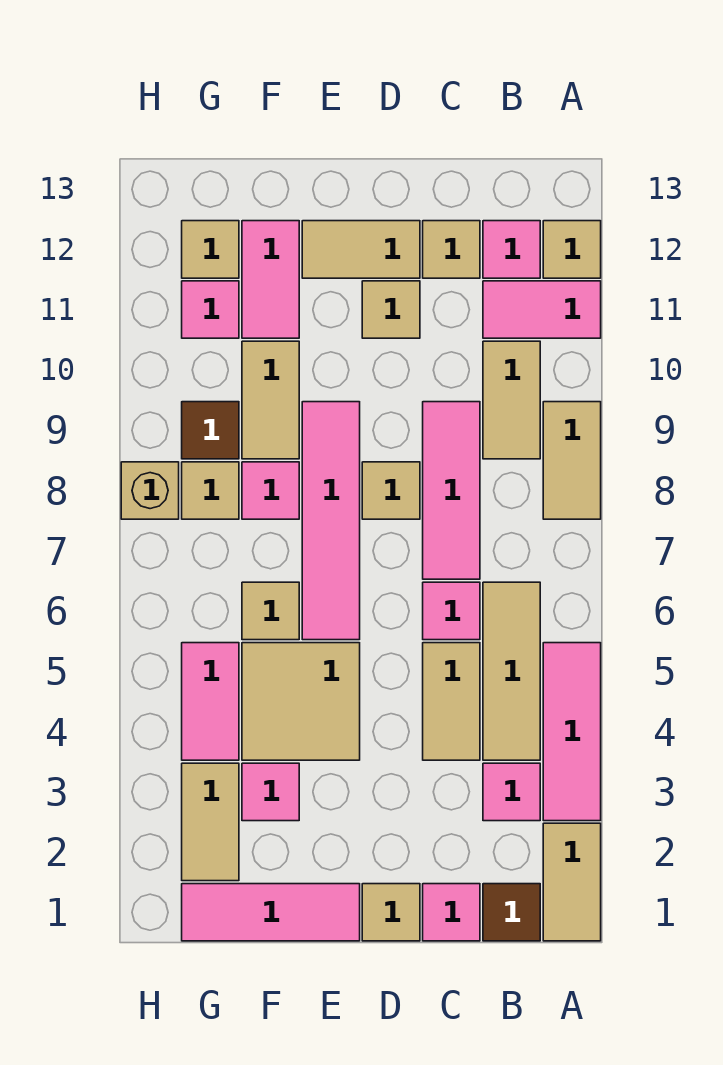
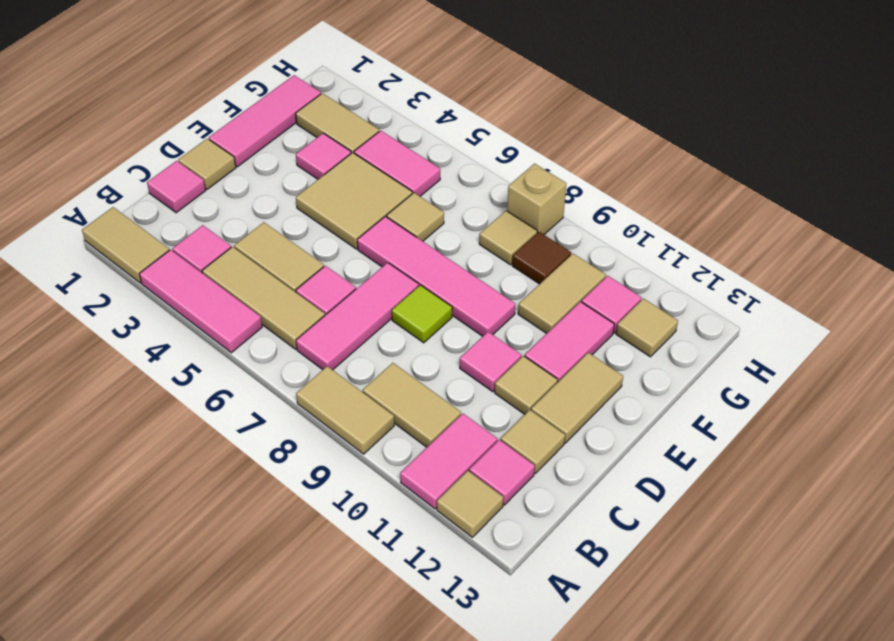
brown 1x1 tile [483,884,540,941] -> none
pink 1x3 tile [423,402,480,579] -> pink 1x3 tile turned to [296,263,419,370]
tan 1x1 tile [362,462,420,519] -> lime 1x1 tile [392,285,452,343]
pink 1x1 tile [242,462,299,519] -> pink 1x1 tile moved to [460,332,522,392]
tan 1x2 tile [242,341,299,459] -> tan 1x2 tile turned to [518,254,606,333]
pink 1x2 tile [242,221,299,338] -> pink 1x2 tile turned to [525,302,614,383]

